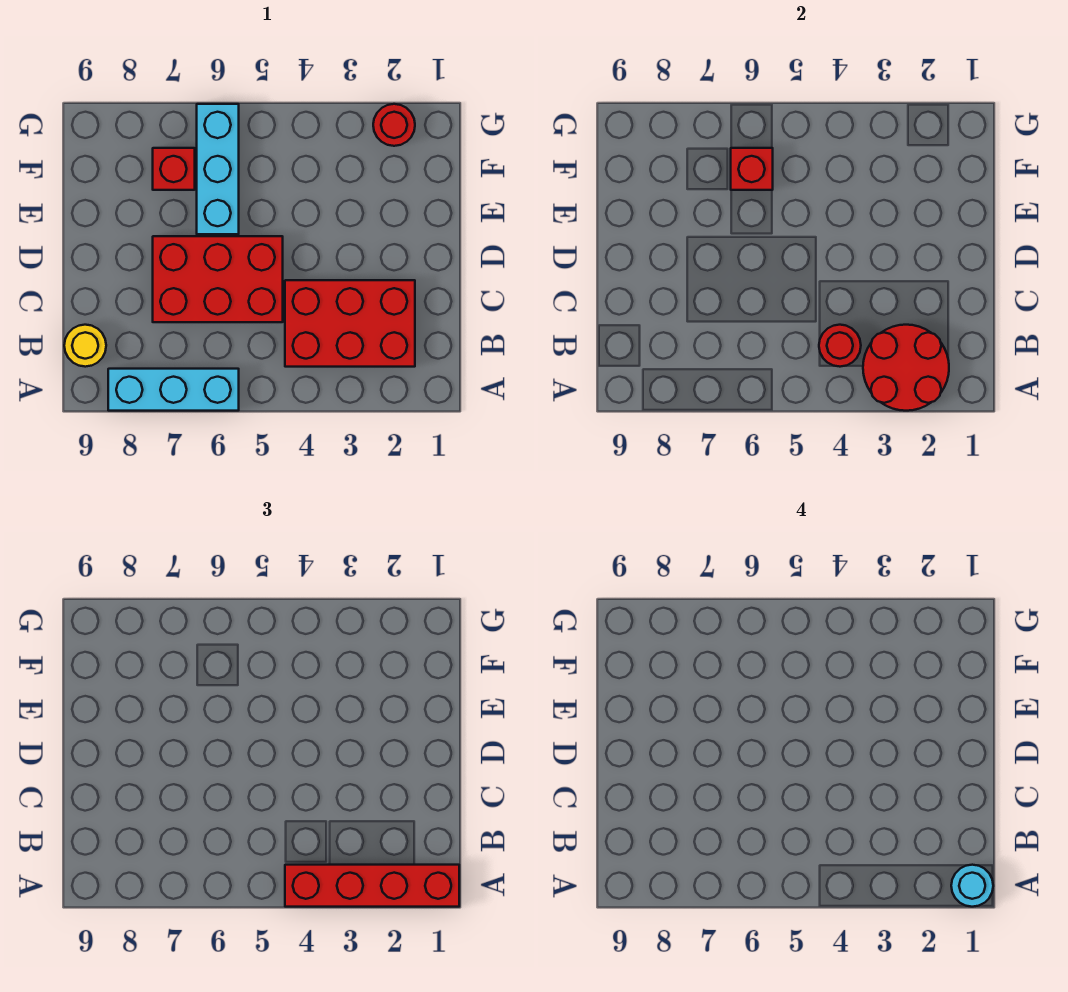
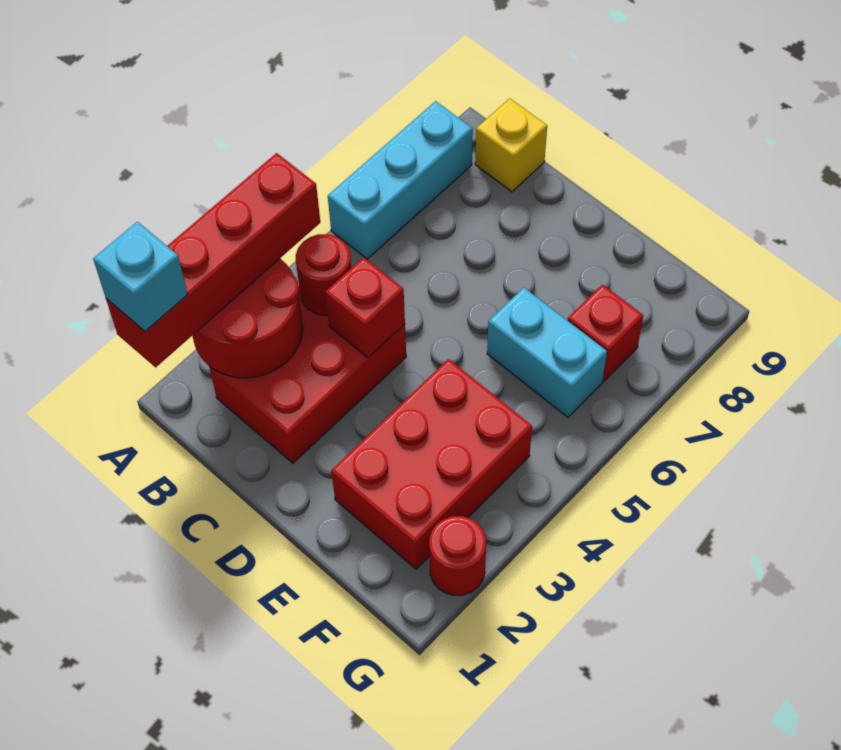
cyan 1x1 round brick [951,865,993,907] -> cyan 1x1 brick [93,222,188,331]
yellow 1x1 round brick [64,325,106,367] -> yellow 1x1 brick [475,98,547,192]
red 2x3 brick [153,236,283,322] -> red 2x3 brick moved to [331,359,532,569]
cyan 1x3 brick [197,104,239,234] -> cyan 1x2 brick [487,288,607,417]
red 1x1 brick [731,148,773,190] -> red 1x1 brick moved to [325,257,405,358]

